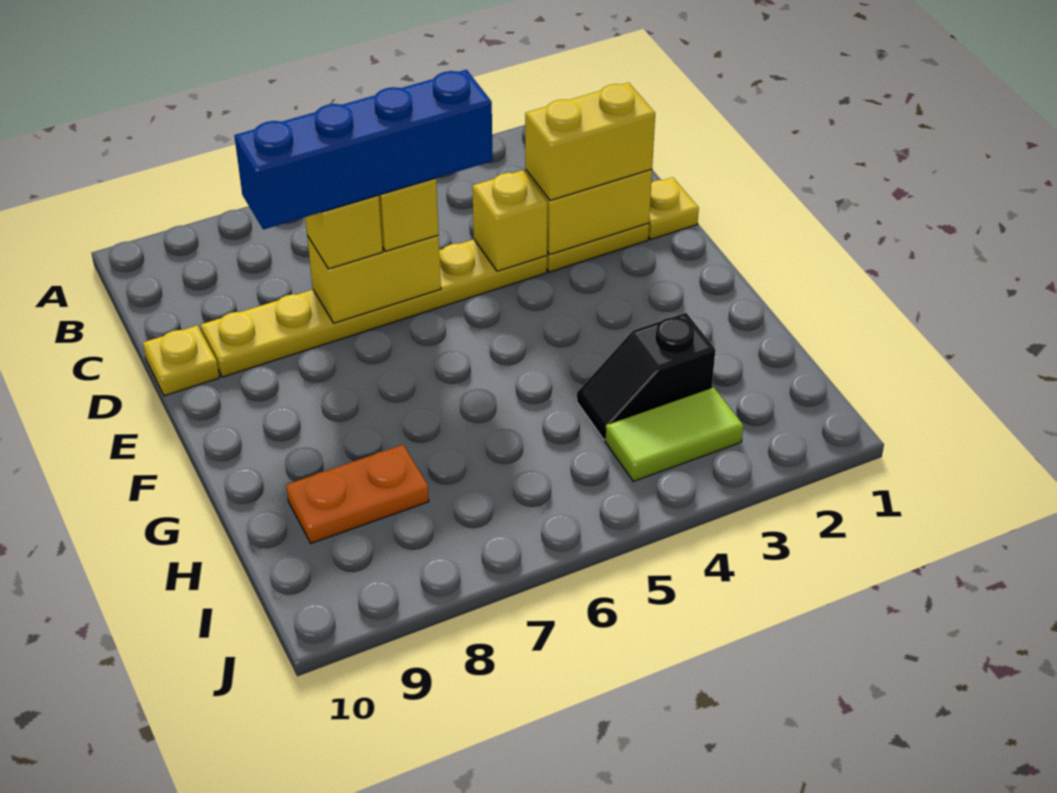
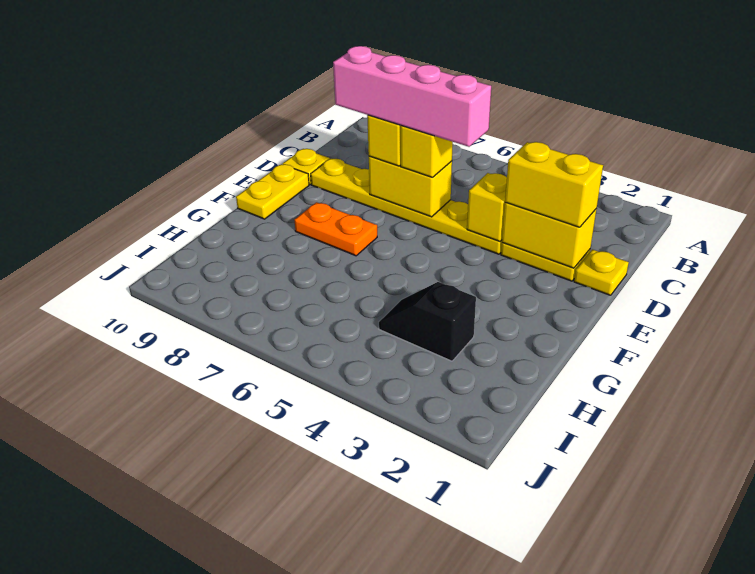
blue 1x4 brick [234,70,493,230] -> pink 1x4 brick [333,46,491,147]
none -> yellow 1x2 plate [236,164,309,219]
orange 1x2 plate [286,445,429,543] -> orange 1x2 plate moved to [294,202,377,256]
lime 1x2 tile [605,387,743,481] -> none

